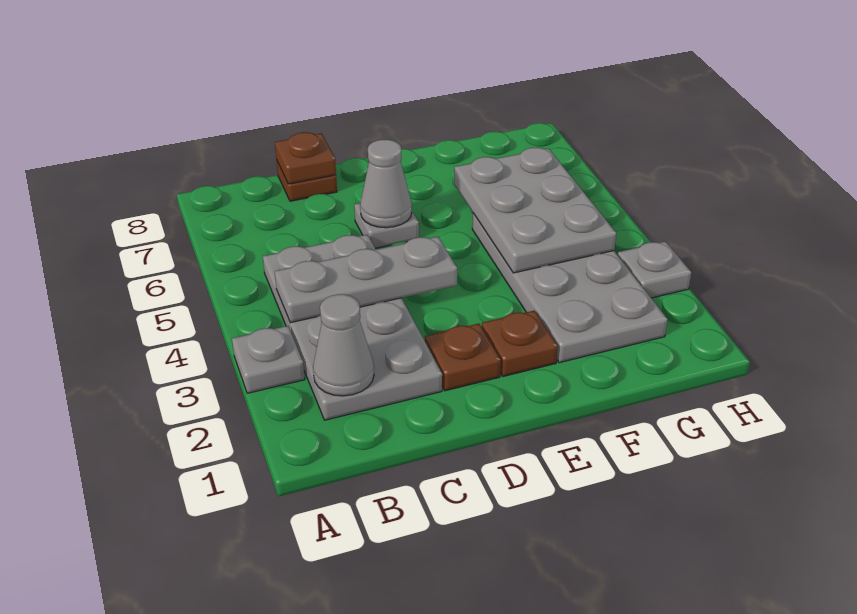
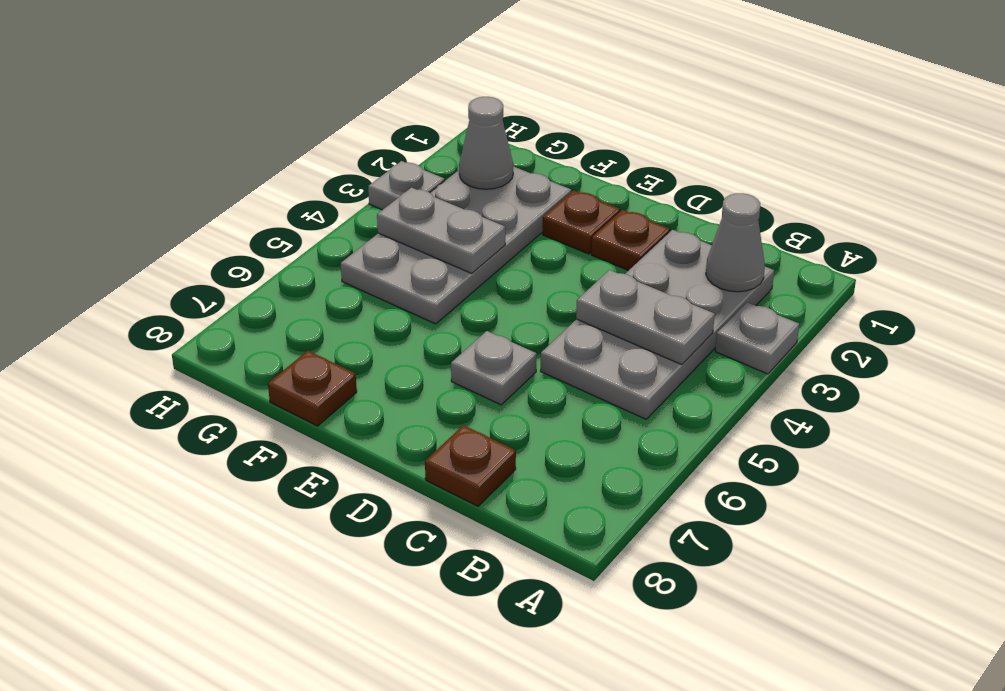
grey 1x3 plate [275,237,457,323] -> grey 1x2 plate [576,270,715,365]
brown 1x1 plate [275,132,336,184] -> brown 1x1 plate moved to [268,351,357,426]
grey 1x1 cone [360,140,412,228] -> grey 1x1 cone moved to [459,97,513,189]
grey 2x3 plate [454,148,616,273] -> grey 1x2 plate [377,188,505,273]

